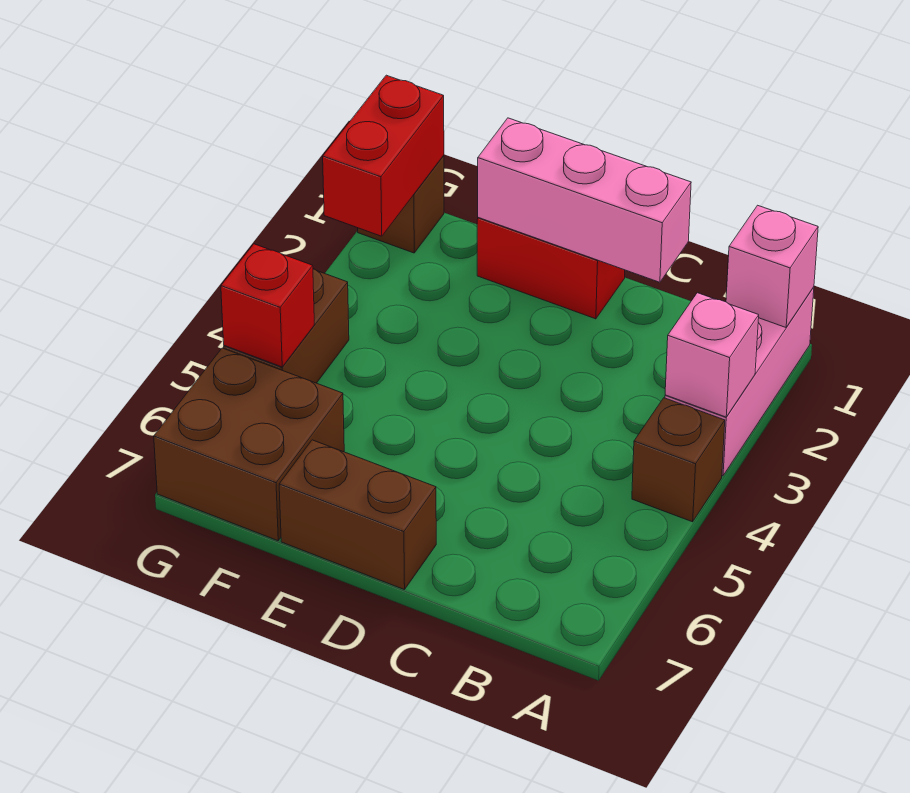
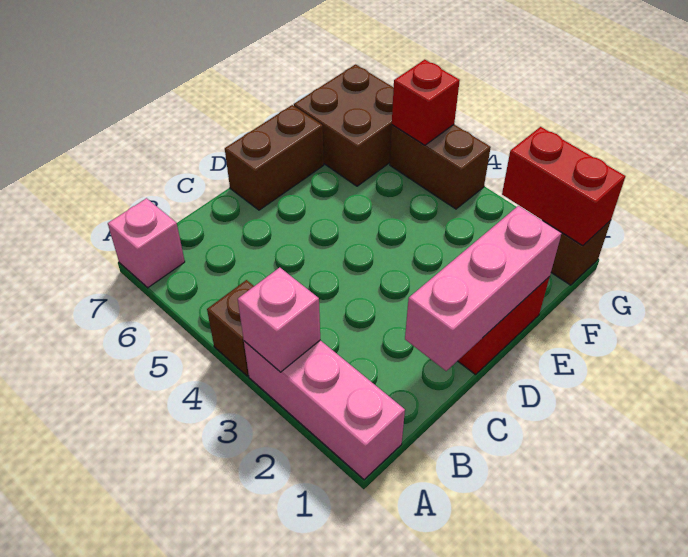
pink 1x1 brick [726,205,818,327] -> pink 1x1 brick moved to [108,198,185,288]

